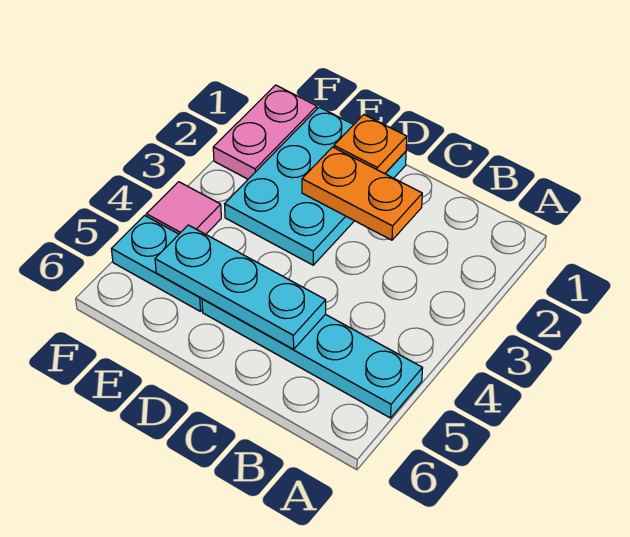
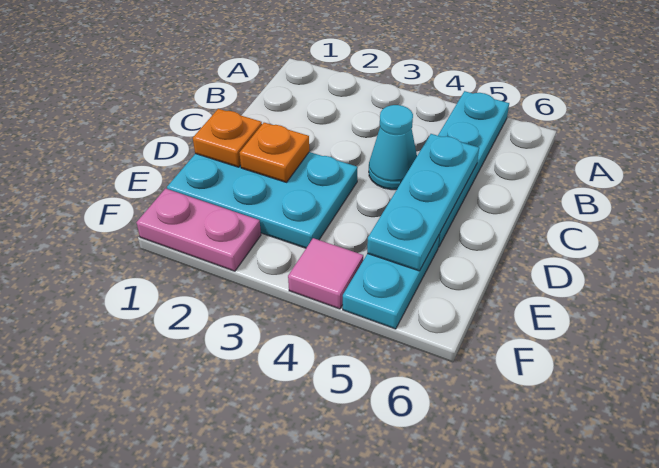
orange 1x2 plate [302,147,422,240] -> orange 1x1 plate [240,123,309,182]
none -> cyan 1x1 cone [369,105,417,190]

